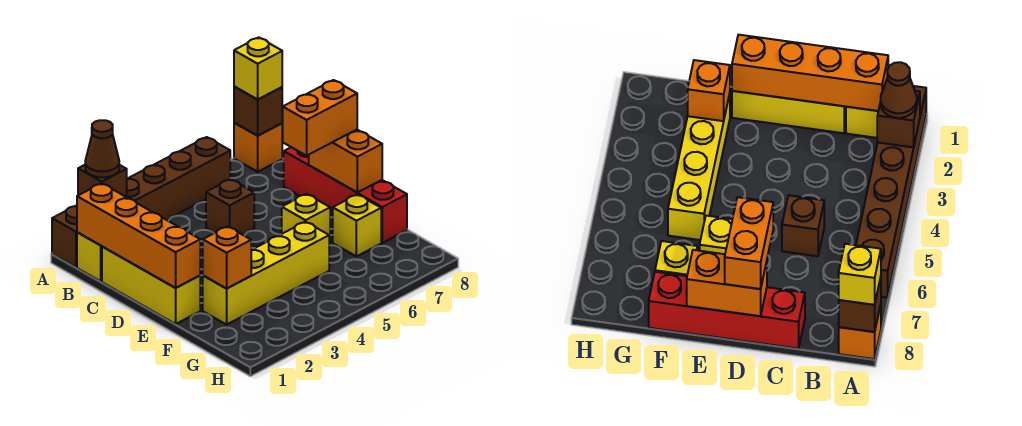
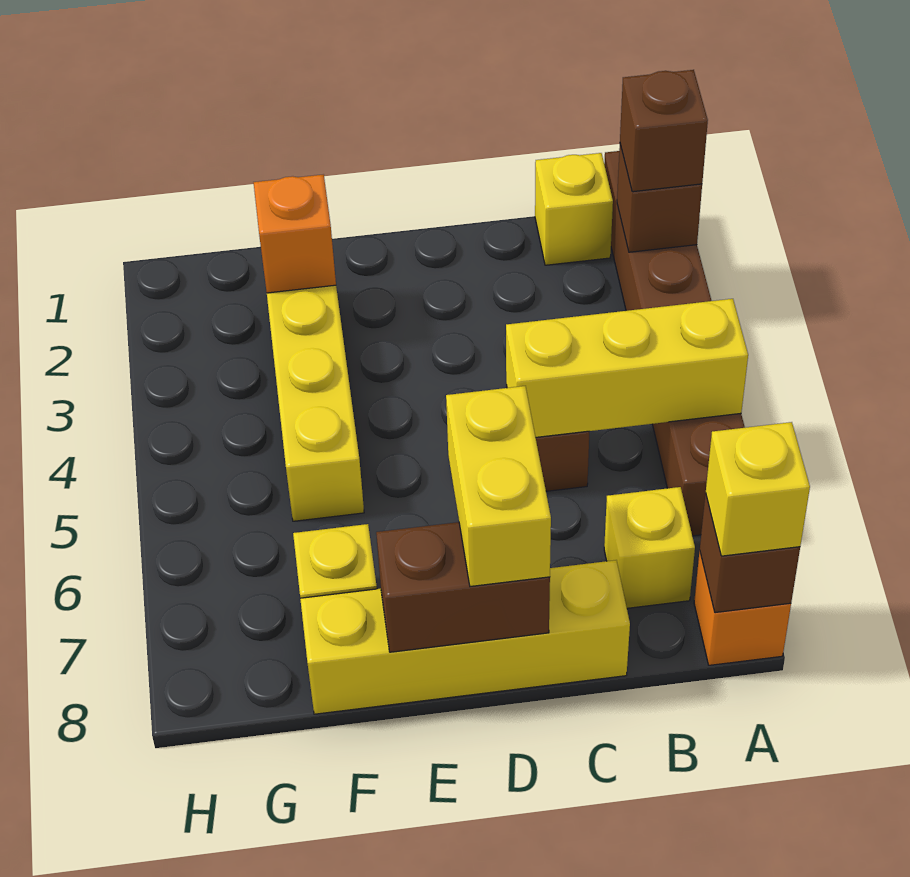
brown 1x1 cone [85,120,119,177] -> brown 1x1 brick [620,70,708,192]
orange 1x4 brick [77,183,200,288] -> none
yellow 1x3 brick [102,247,200,324] -> yellow 1x3 brick moved to [506,299,748,437]
red 1x4 brick [284,147,407,243] -> yellow 1x4 brick [300,560,630,714]
orange 1x2 brick [283,80,357,156] -> yellow 1x2 brick [446,386,551,586]
orange 1x2 brick [309,130,382,192] -> brown 1x2 brick [376,522,550,652]
yellow 1x1 brick [282,194,330,244] -> yellow 1x1 brick moved to [604,487,695,608]

